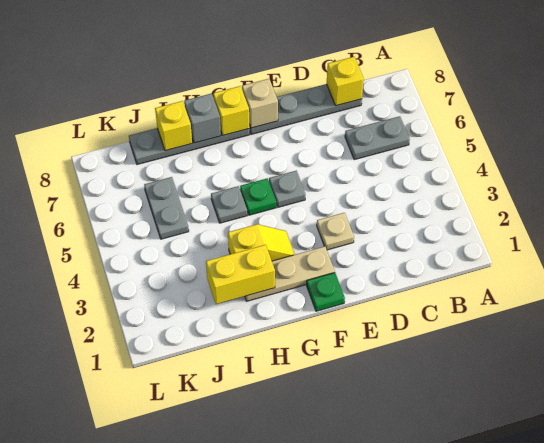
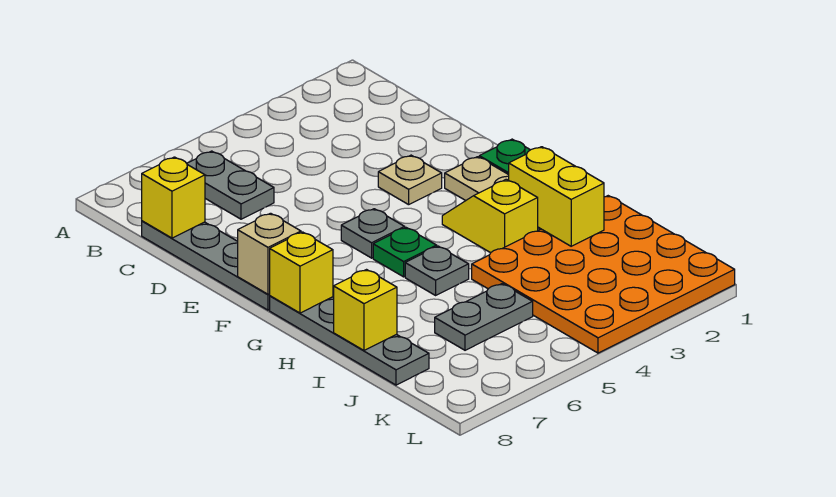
grey 1x1 brick [184,93,221,143] -> none
none -> orange 4x4 plate [472,196,735,353]

